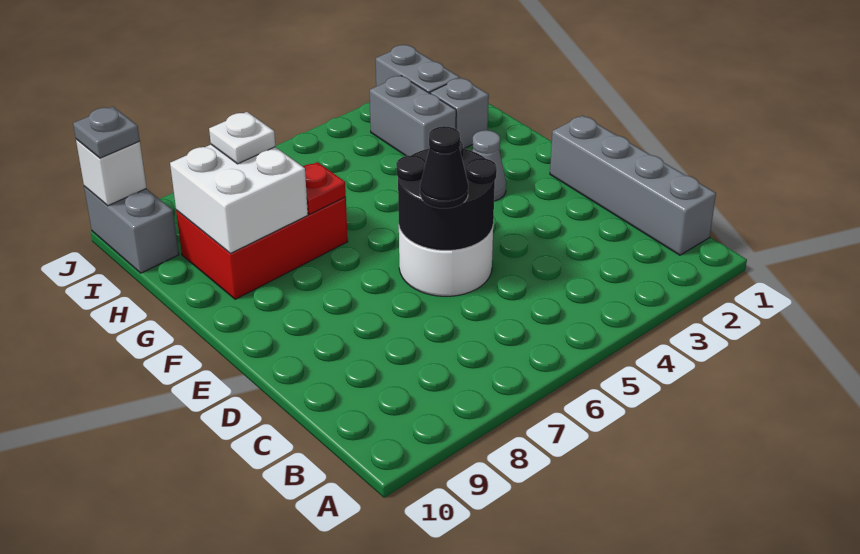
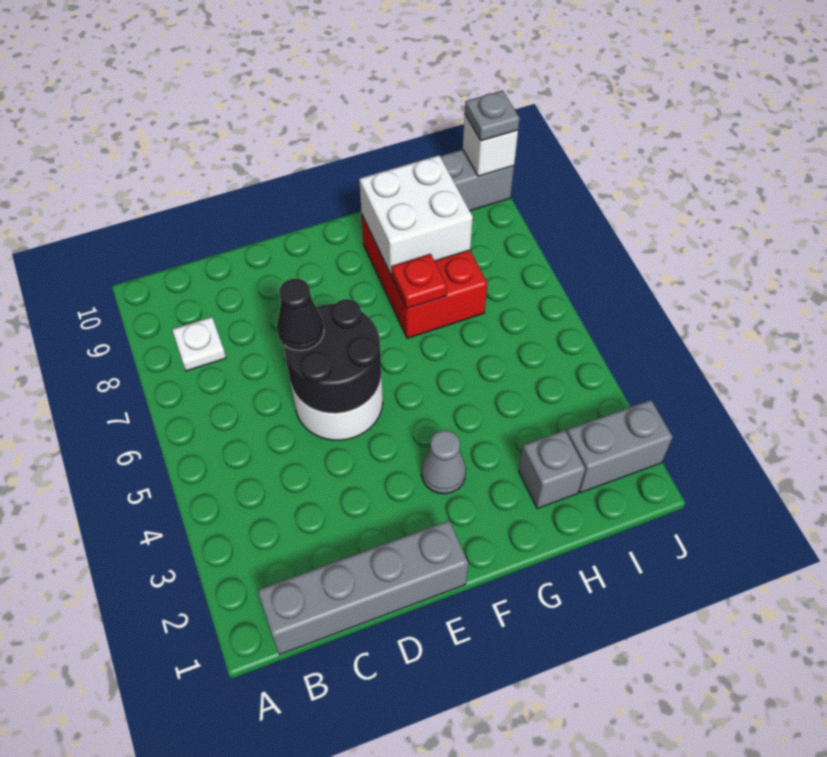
grey 1x2 brick [370,76,456,156] -> none
white 1x1 plate [209,112,275,164] -> white 1x1 plate moved to [172,317,226,371]

